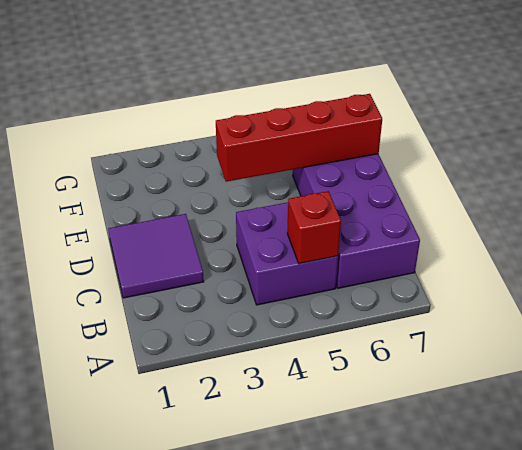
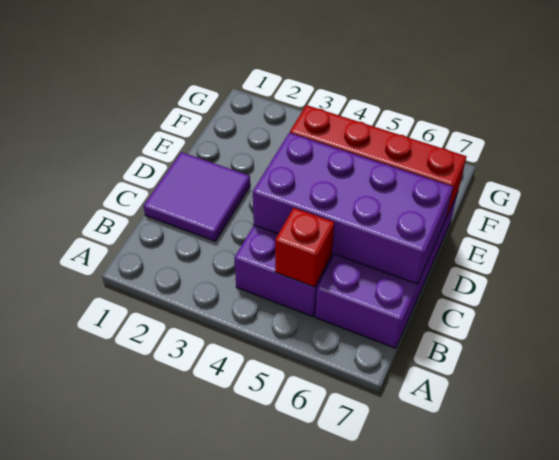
none -> purple 2x4 brick [253,133,453,284]

